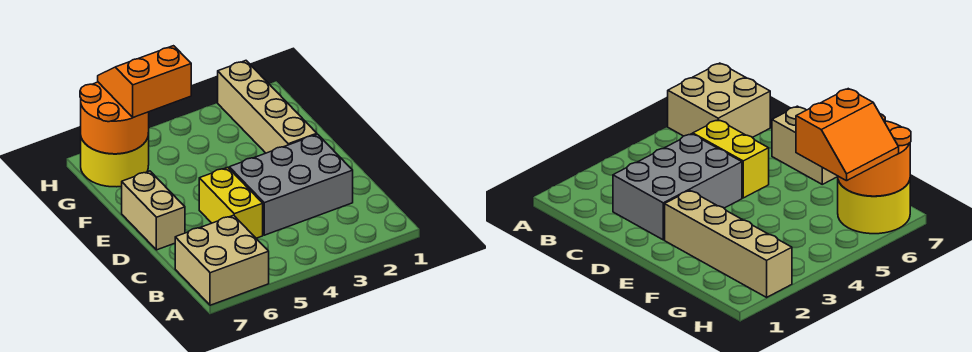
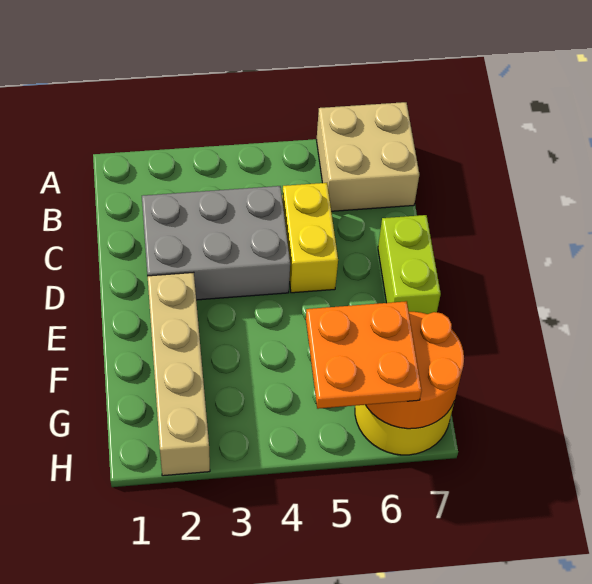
tan 1x2 brick [122,171,185,250] -> lime 1x2 brick [378,215,441,314]
orange 2x2 slope [98,46,191,117] -> orange 2x2 plate [306,301,422,409]

